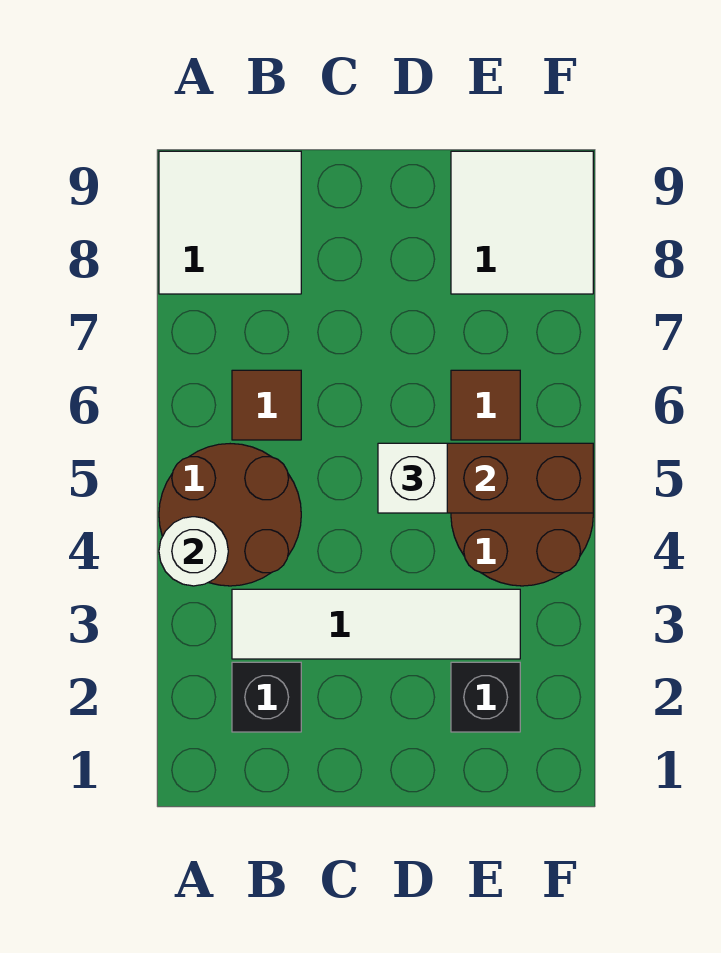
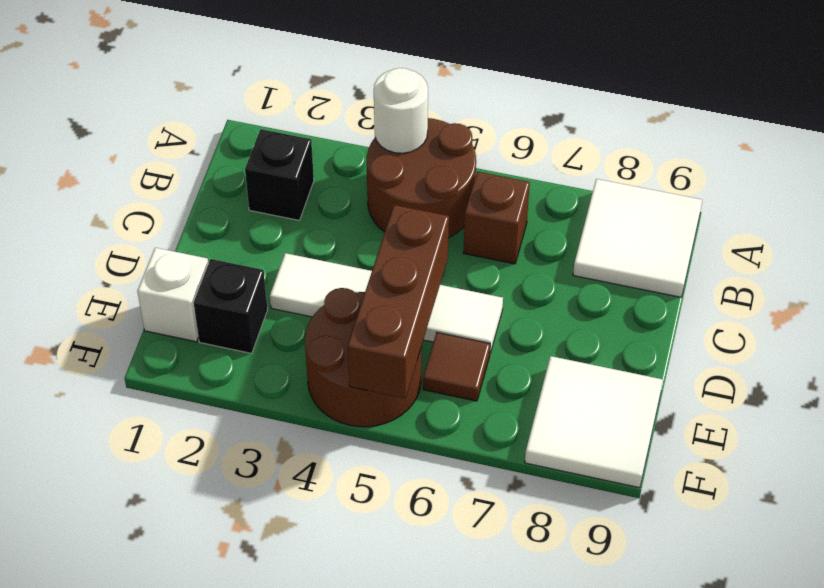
white 1x4 tile [232,589,520,659] -> white 1x4 tile turned to [270,253,503,353]
brown 1x1 tile [232,370,301,440] -> brown 1x1 brick [463,172,530,264]
white 1x1 brick [378,443,447,513] -> white 1x1 brick moved to [137,248,208,342]

